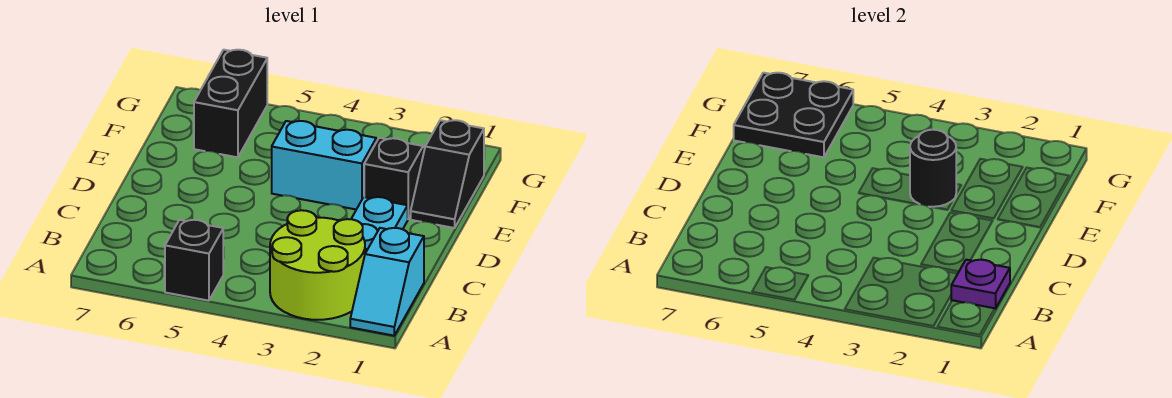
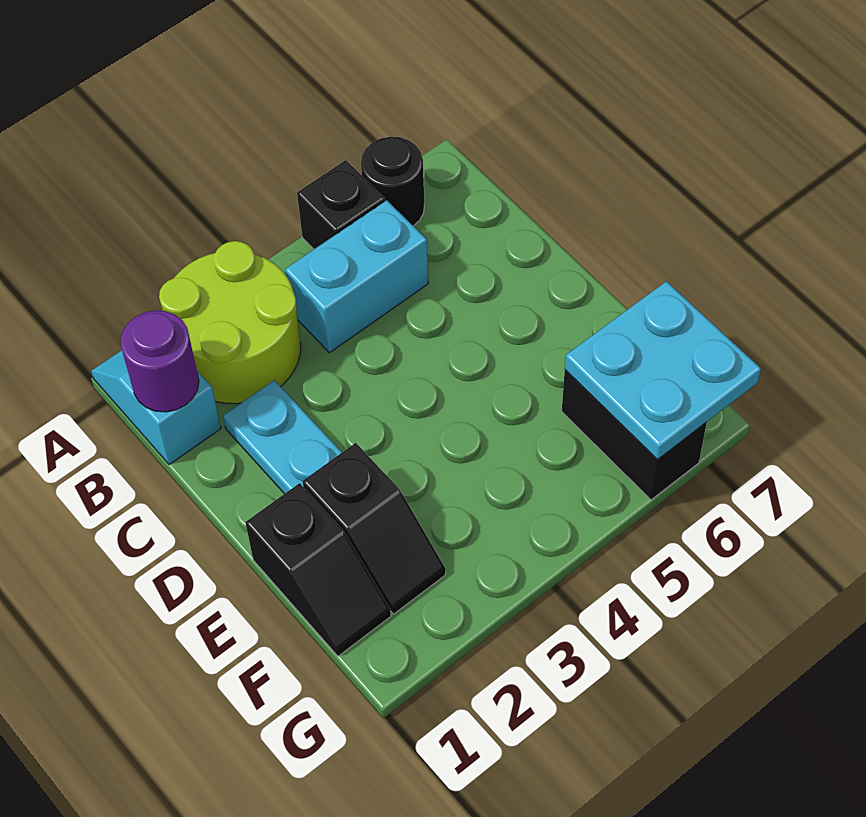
purple 1x1 plate [951,260,1010,309] -> purple 1x1 round brick [121,310,199,412]
black 1x2 slope [411,120,484,228] -> black 1x2 slope turned to [245,483,391,656]
cyan 1x2 brick [272,121,376,209] -> cyan 1x2 brick moved to [285,200,428,353]
black 1x1 round brick [910,130,957,207] -> black 1x1 round brick moved to [361,137,424,226]
black 2x2 plate [734,73,853,157] -> cyan 2x2 plate [565,281,761,460]

